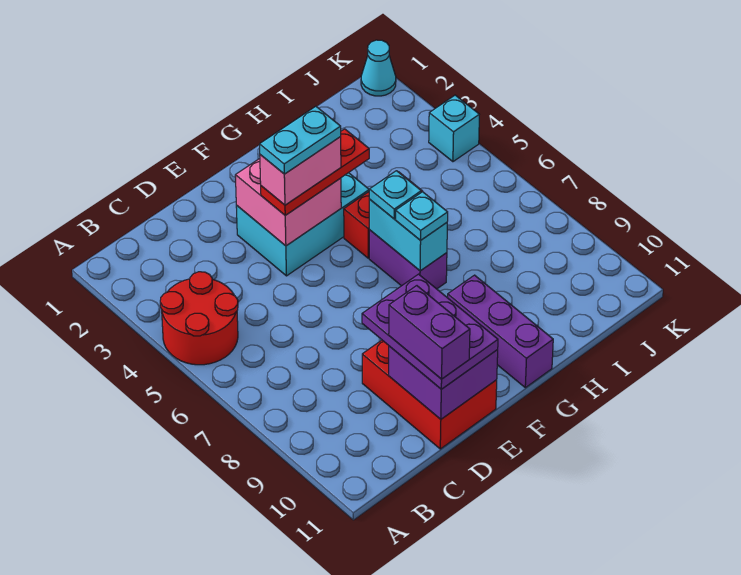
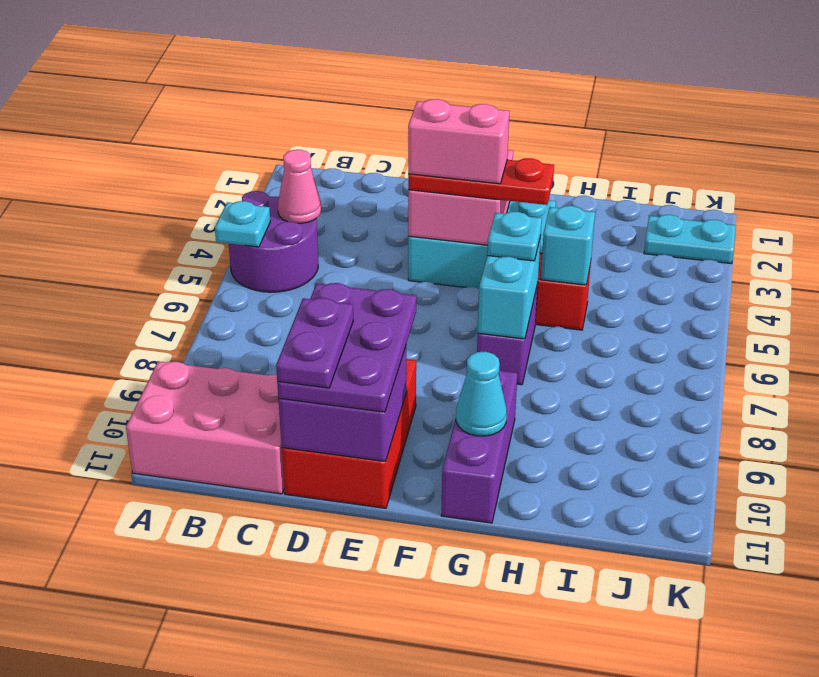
red 2x2 round brick [160,272,238,365] -> purple 2x2 round brick [229,191,318,292]
none -> pink 2x3 brick [126,361,284,494]
none -> pink 1x1 cone [278,150,321,223]
purple 1x2 brick [389,286,470,379] -> purple 1x2 plate [276,298,353,388]
cyan 1x2 plate [260,106,341,174] -> cyan 1x2 plate moved to [644,215,736,264]
cyan 1x1 plate [396,192,448,240] -> cyan 1x1 plate moved to [215,201,270,247]
cyan 1x1 cone [361,40,396,96] -> cyan 1x1 cone moved to [456,352,507,436]
cyan 1x1 brick [429,95,479,162] -> cyan 1x1 brick moved to [541,206,595,285]

